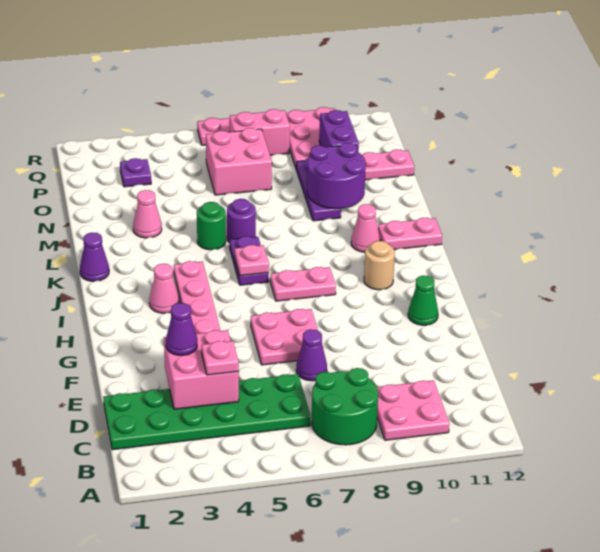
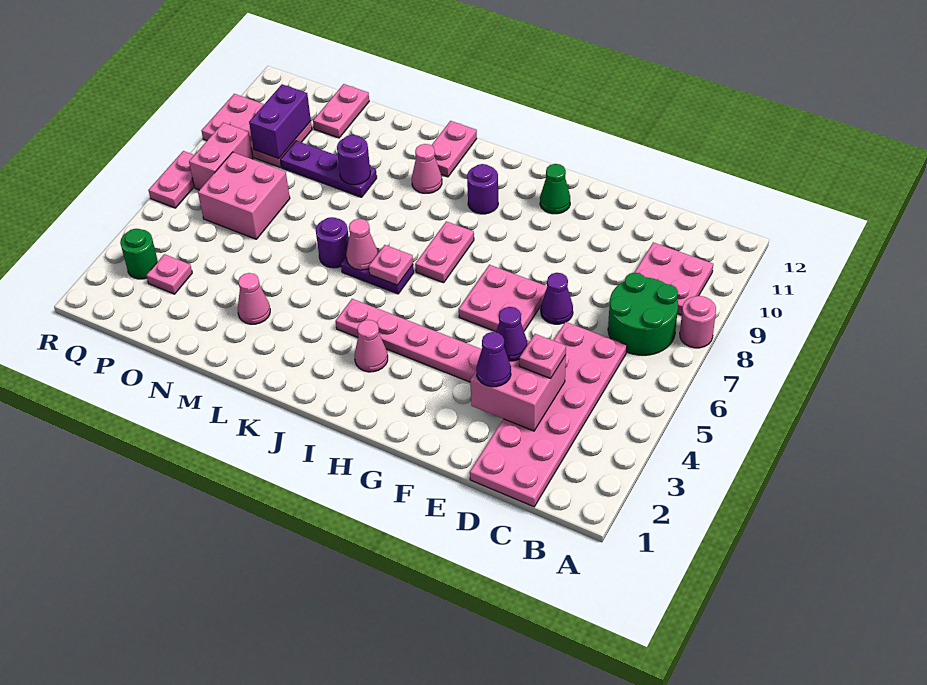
none -> pink 1x1 round brick [680,296,716,348]
green 2x6 plate [103,374,311,450] -> pink 2x6 plate [470,322,627,507]
tan 1x1 round brick [364,241,395,290] -> purple 1x1 round brick [467,164,498,214]
purple 1x1 cone [80,232,109,281] -> purple 1x1 cone moved to [496,307,527,361]
none -> pink 1x1 cone [346,219,378,270]
green 1x1 round brick [197,202,226,250] -> green 1x1 round brick moved to [120,229,158,279]
purple 2x2 round brick [307,143,366,209] -> purple 1x1 round brick [337,135,370,185]
purple 1x2 brick [319,110,359,152] -> purple 1x2 brick turned to [249,84,311,159]
purple 1x1 plate [120,158,151,187] -> pink 1x1 plate [146,254,192,294]

